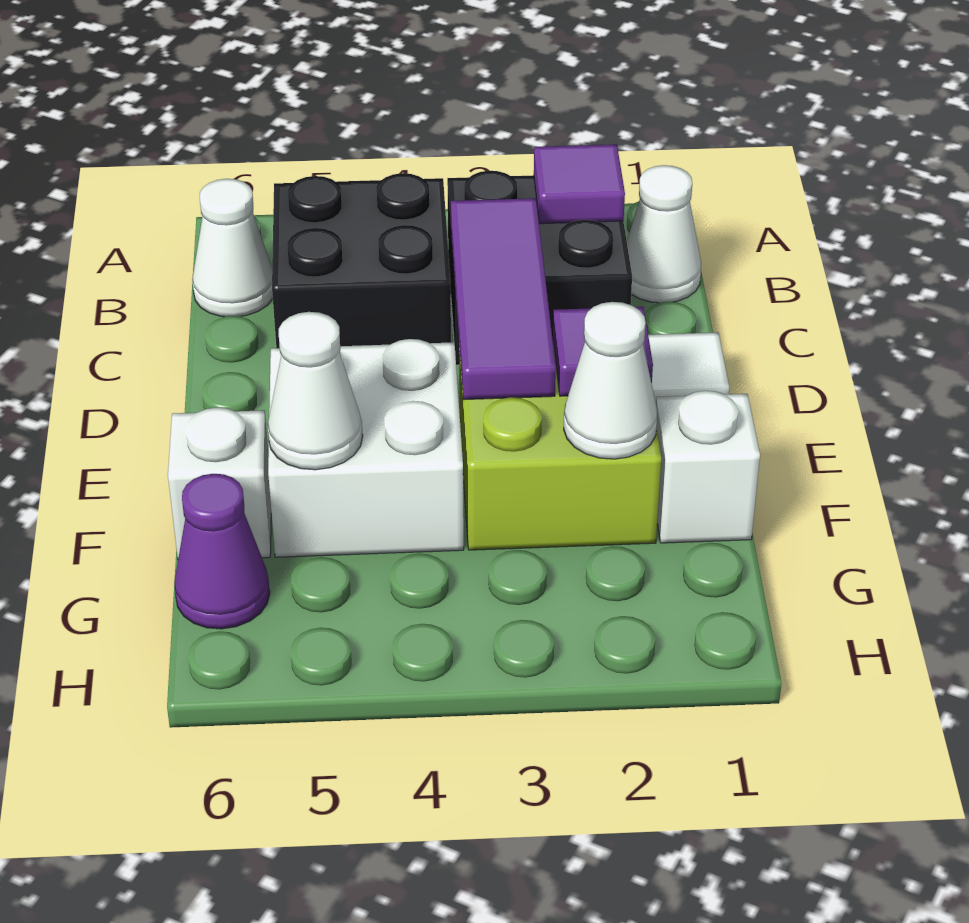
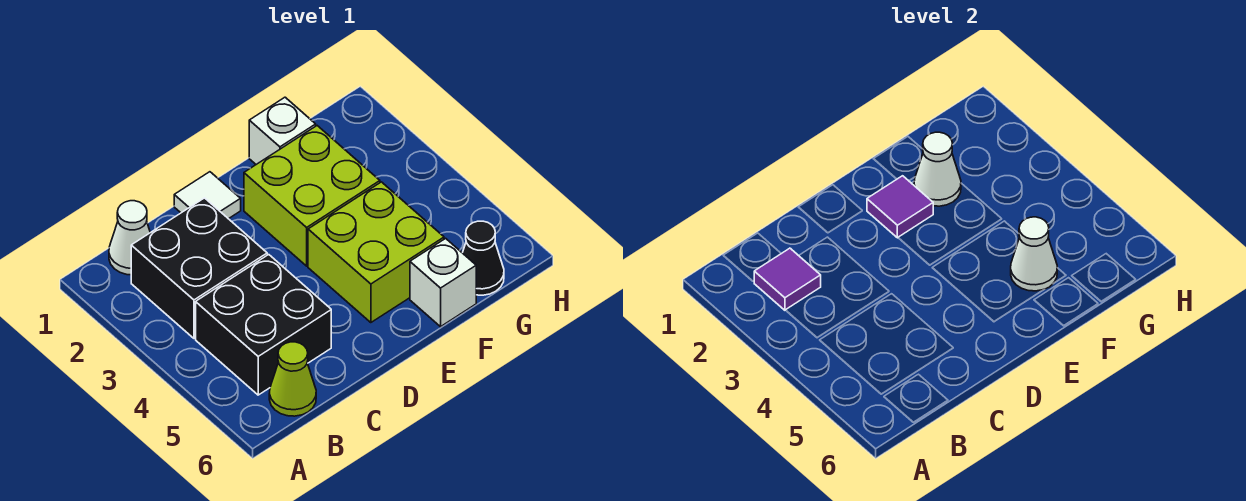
white 1x1 cone [192,179,273,317] -> lime 1x1 cone [269,342,316,416]
purple 1x3 tile [451,198,556,400] -> none
white 2x2 brick [268,339,464,557] -> lime 2x2 brick [308,182,444,323]
purple 1x1 cone [174,474,270,629] -> black 1x1 cone [463,221,504,295]

